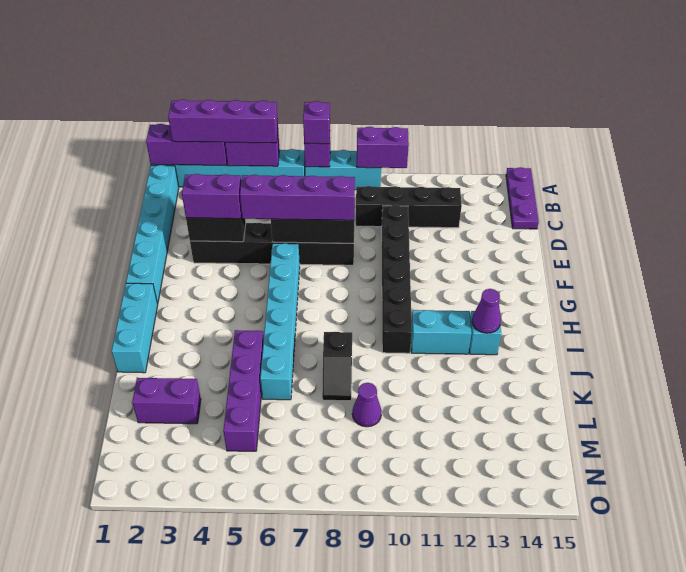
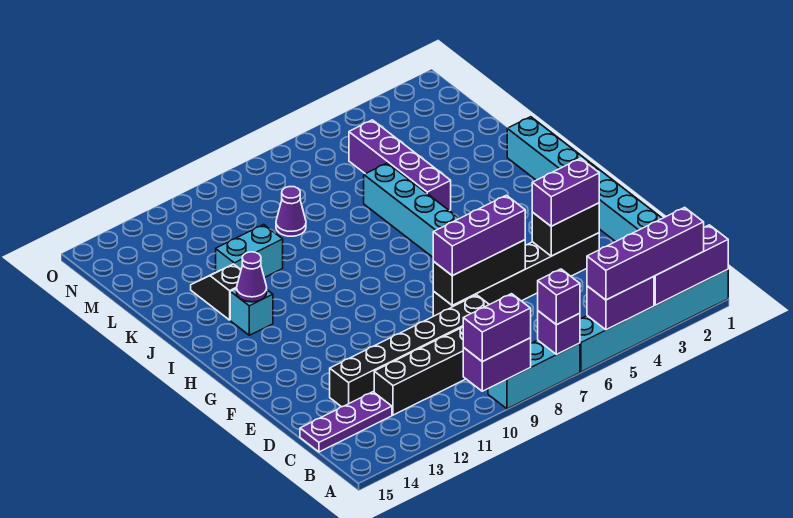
purple 1x3 plate [506,167,539,229] -> purple 1x3 plate turned to [300,392,392,452]
black 1x6 brick [382,205,412,353] -> black 1x6 brick turned to [330,295,489,407]
purple 1x4 brick [240,175,355,220] -> purple 1x3 brick [433,195,525,276]
cyan 1x2 brick [411,310,471,354] -> cyan 1x2 brick moved to [216,225,283,278]
black 1x2 slope [322,332,352,401] -> black 1x2 slope moved to [191,264,241,320]
purple 1x2 brick [132,378,201,424] -> purple 1x2 brick moved to [463,294,531,362]

